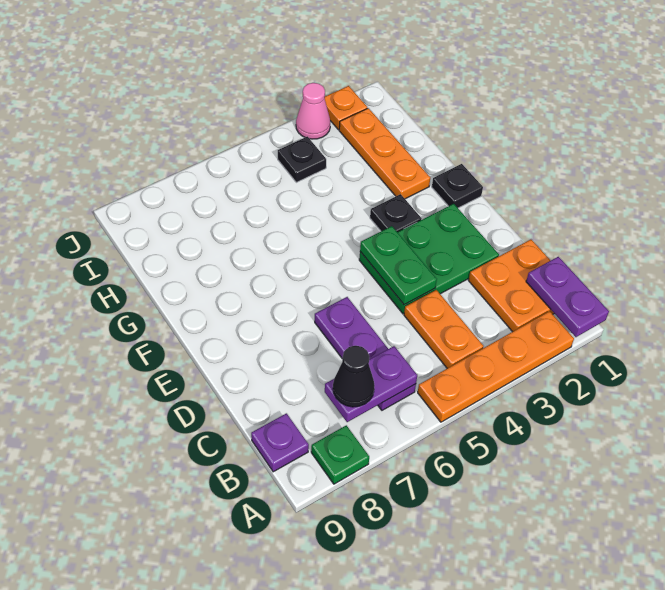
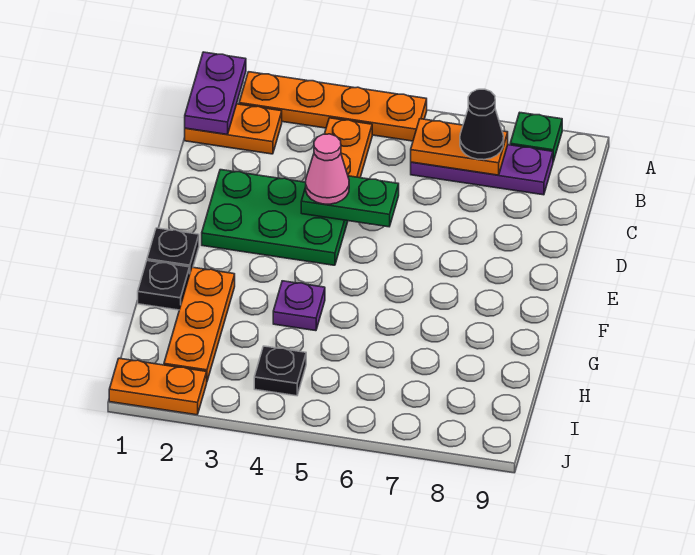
orange 2x2 plate [469,240,554,332] -> orange 1x2 plate [185,104,282,154]
purple 1x3 plate [315,297,416,410] -> purple 1x3 plate turned to [411,145,553,195]
purple 1x2 plate [325,346,417,422] -> orange 1x2 plate [411,119,508,175]
purple 1x1 plate [251,413,309,472] -> purple 1x1 plate moved to [273,281,325,331]
green 1x2 plate [360,226,437,305] -> green 1x2 plate turned to [301,176,399,227]
black 1x1 plate [370,194,422,232] -> black 1x1 plate moved to [138,261,190,310]
orange 1x1 plate [324,86,367,130] -> orange 1x2 plate [109,358,207,415]
pink 1x1 cone [296,83,330,139] -> pink 1x1 cone moved to [306,134,349,204]

